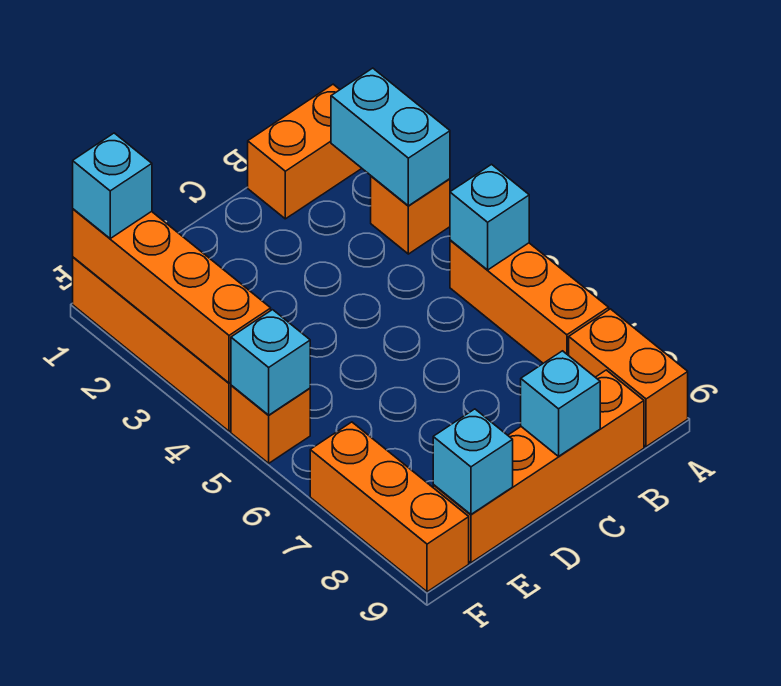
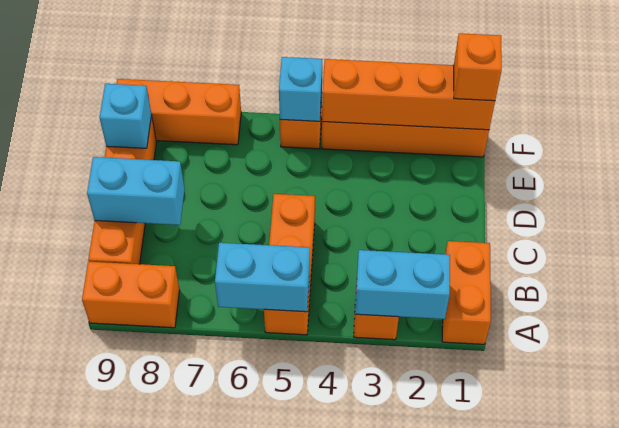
orange 1x3 brick [450,240,609,363] -> orange 1x3 brick turned to [264,194,315,335]
cyan 1x1 brick [450,164,529,270] -> cyan 1x2 brick [215,243,310,312]
cyan 1x1 brick [521,351,600,456] -> cyan 1x2 brick [87,157,185,225]
cyan 1x1 brick [73,133,152,238] -> orange 1x1 brick [454,33,502,101]

